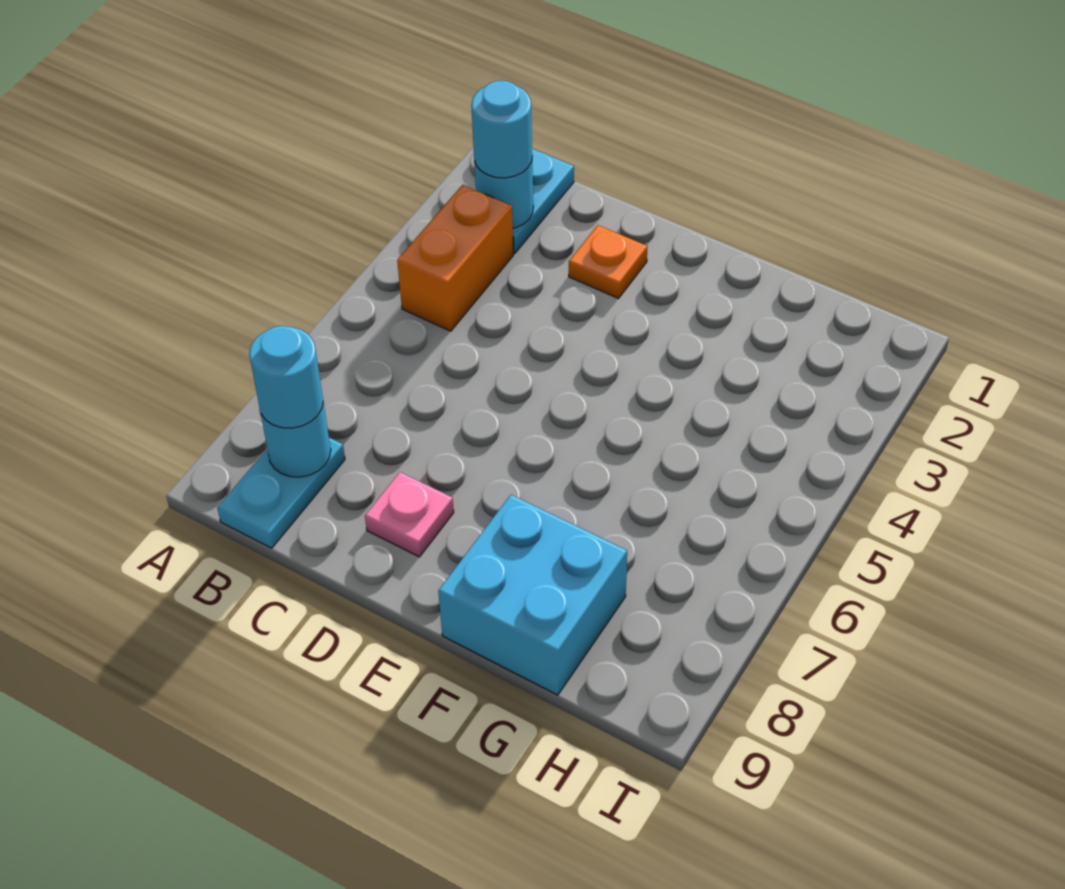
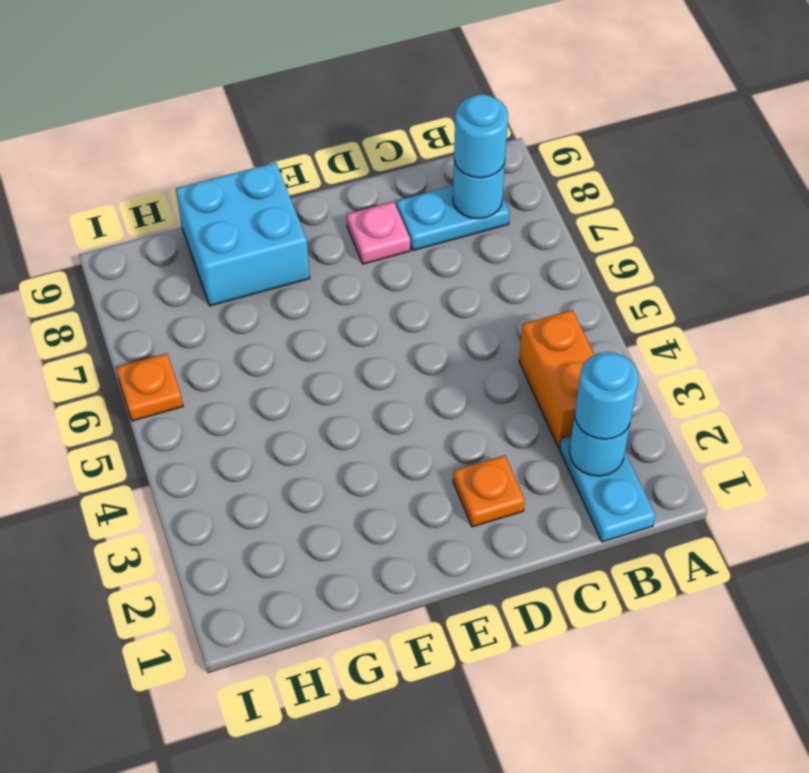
cyan 1x2 plate [217,438,345,548] -> cyan 1x2 plate turned to [396,186,510,250]
none -> orange 1x1 plate [116,353,183,421]

